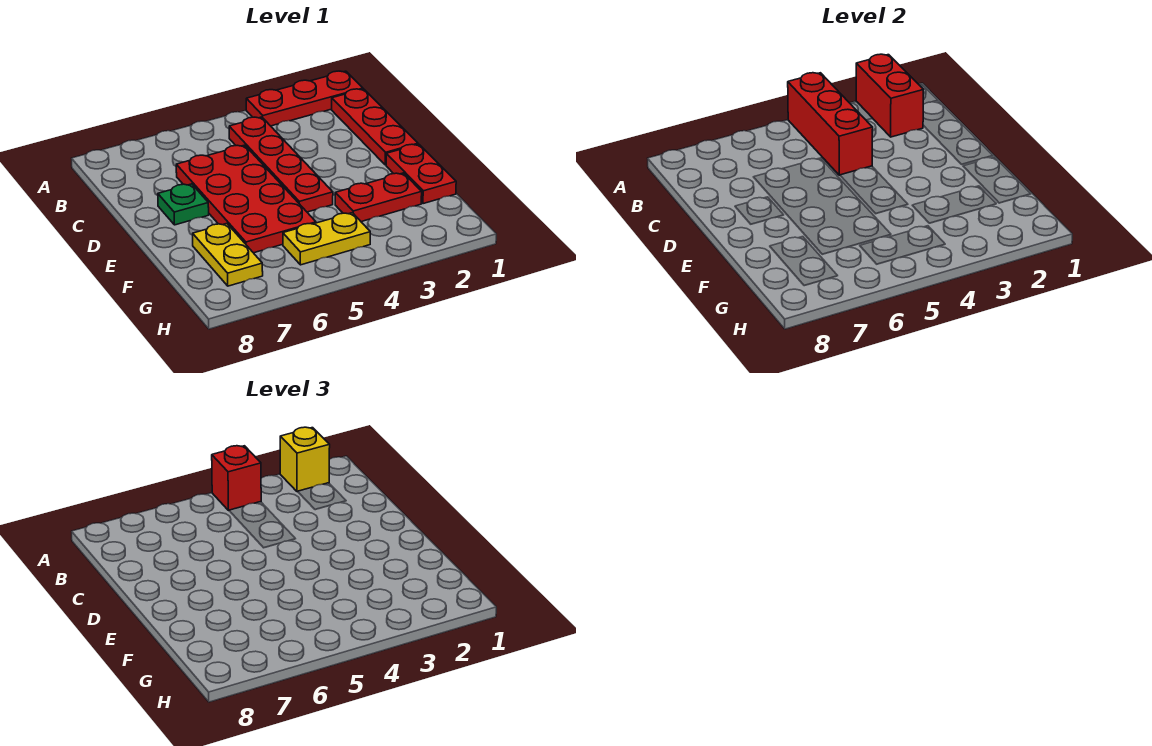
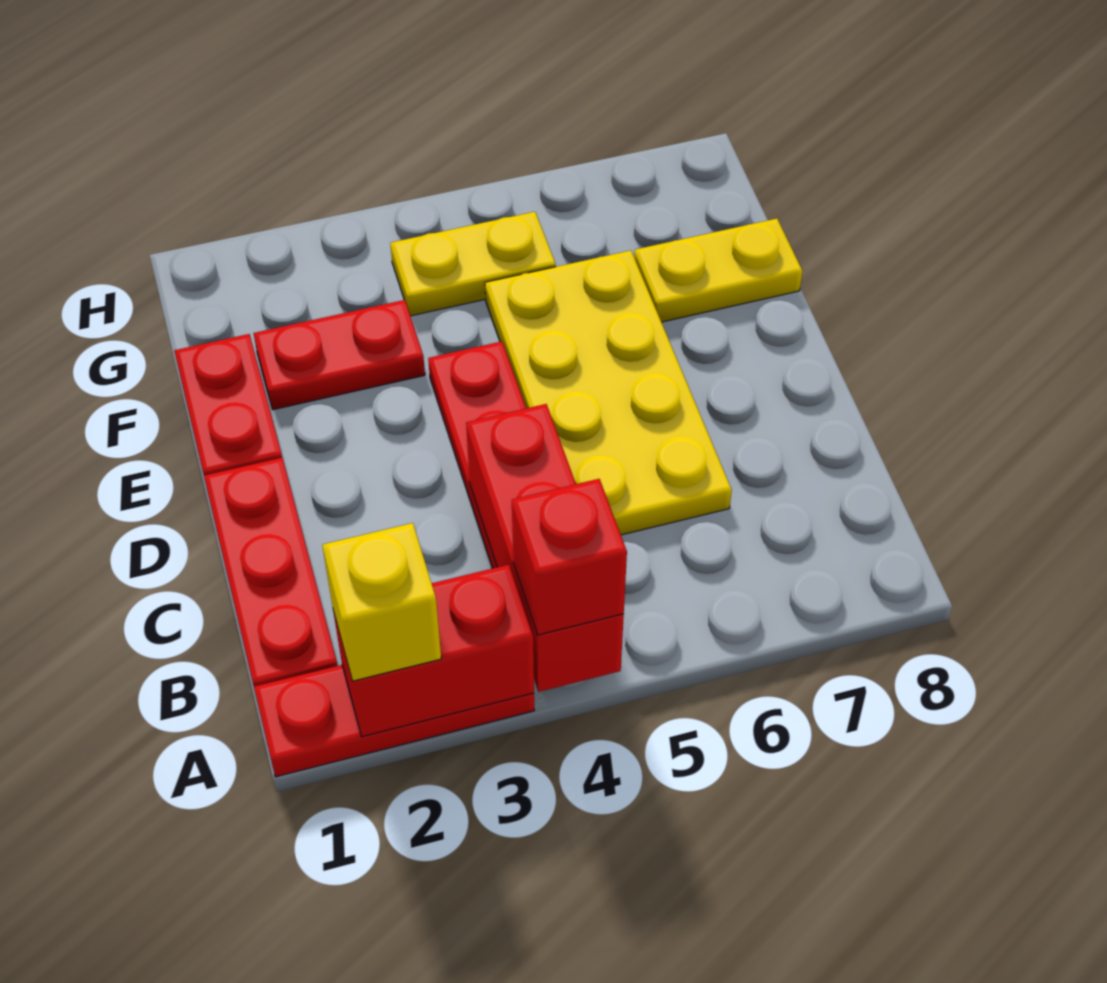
red 1x2 brick [856,54,923,137] -> red 1x2 brick turned to [333,565,534,737]
red 2x4 plate [176,145,316,253] -> yellow 2x4 plate [485,250,732,535]
green 1x1 plate [158,184,209,225] -> none
yellow 1x2 plate [193,224,263,286] -> yellow 1x2 plate turned to [634,219,803,322]

